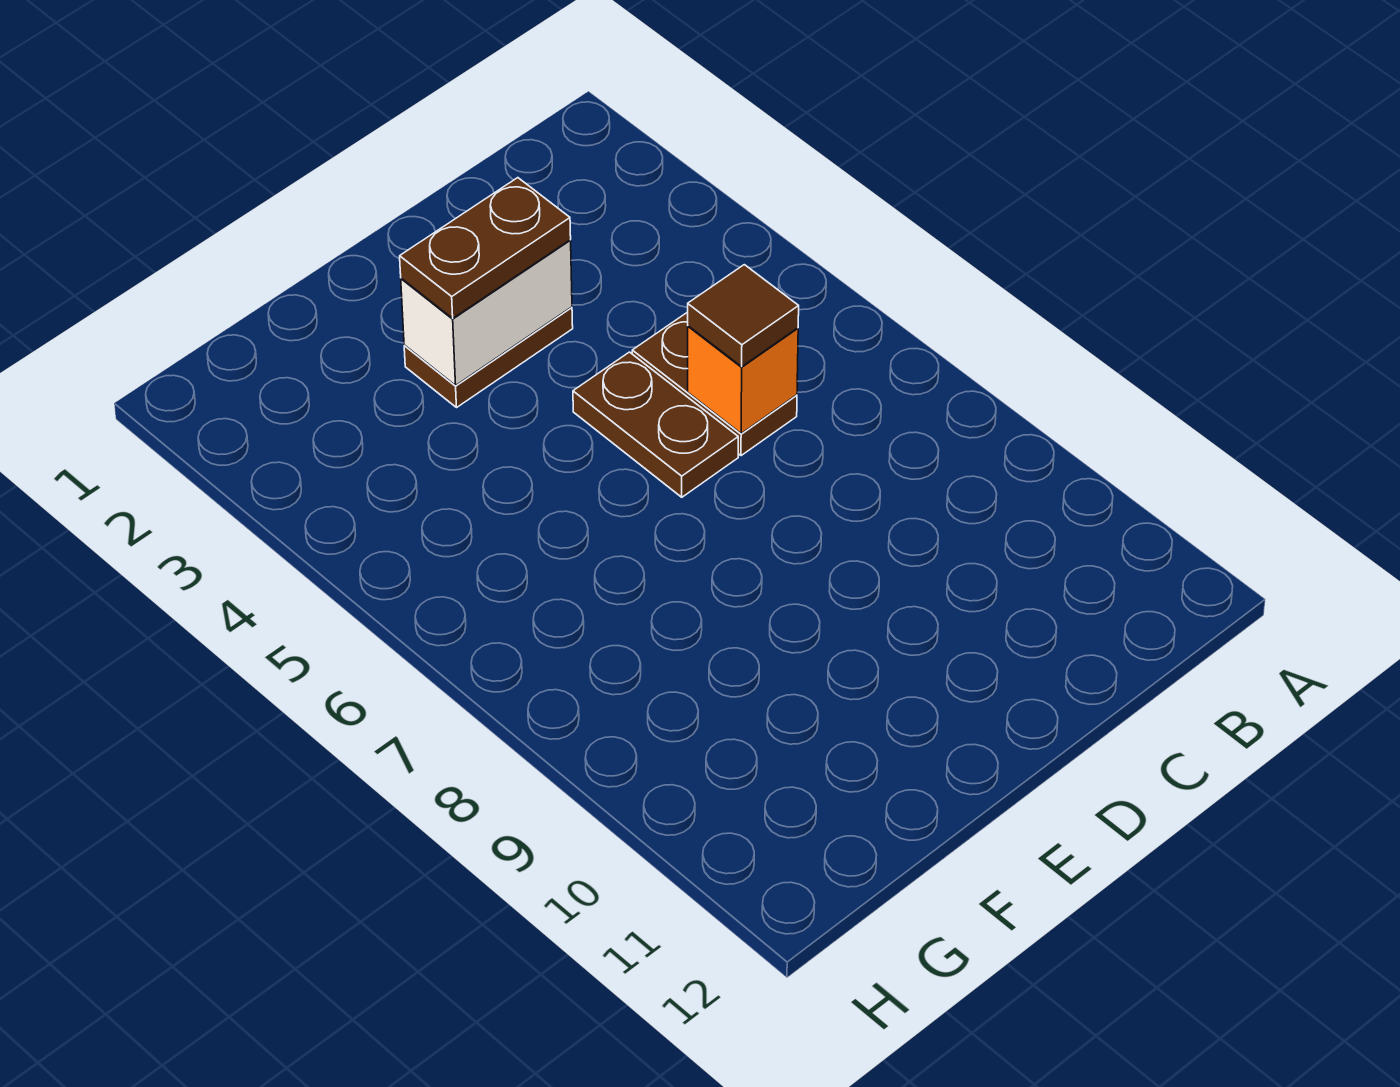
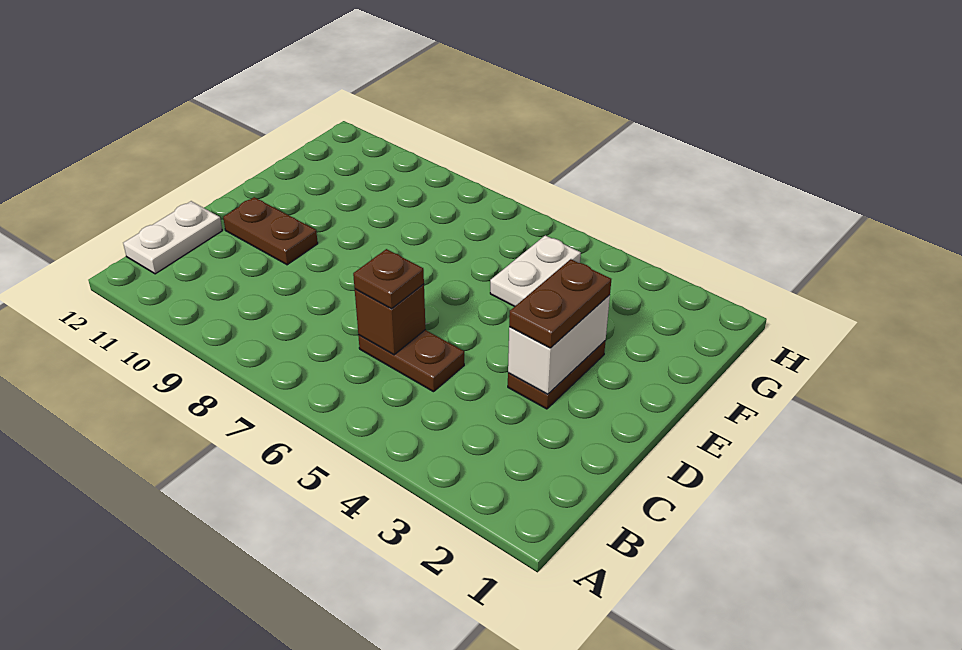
none -> white 1x2 plate [123,201,222,274]
orange 1x1 brick [688,326,798,434] -> brown 1x1 brick [355,284,426,355]
brown 1x1 tile [688,265,799,367] -> brown 1x1 plate [353,249,424,309]
brown 1x2 plate [573,352,738,497] -> brown 1x2 plate moved to [223,197,318,265]
none -> white 1x2 plate [490,235,581,307]

